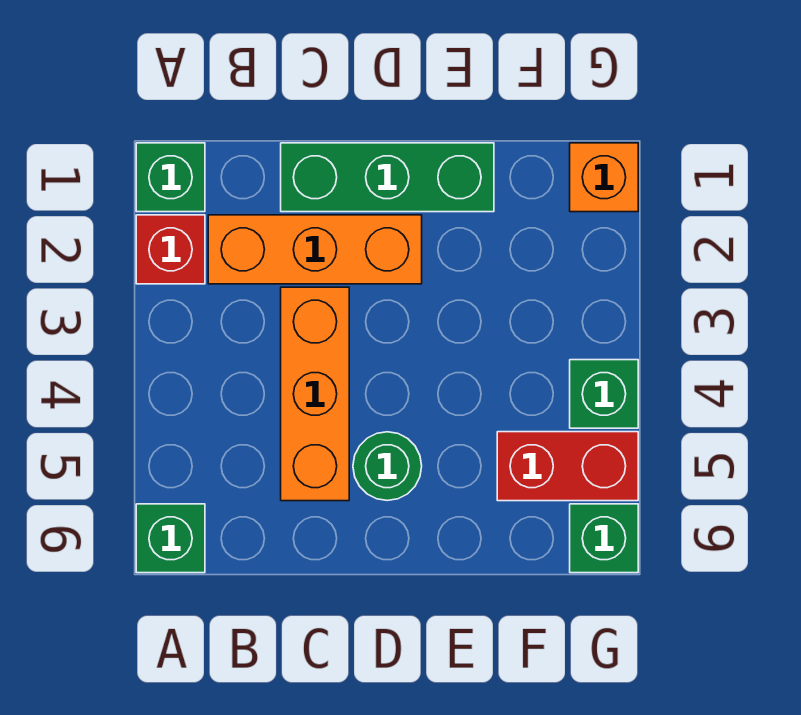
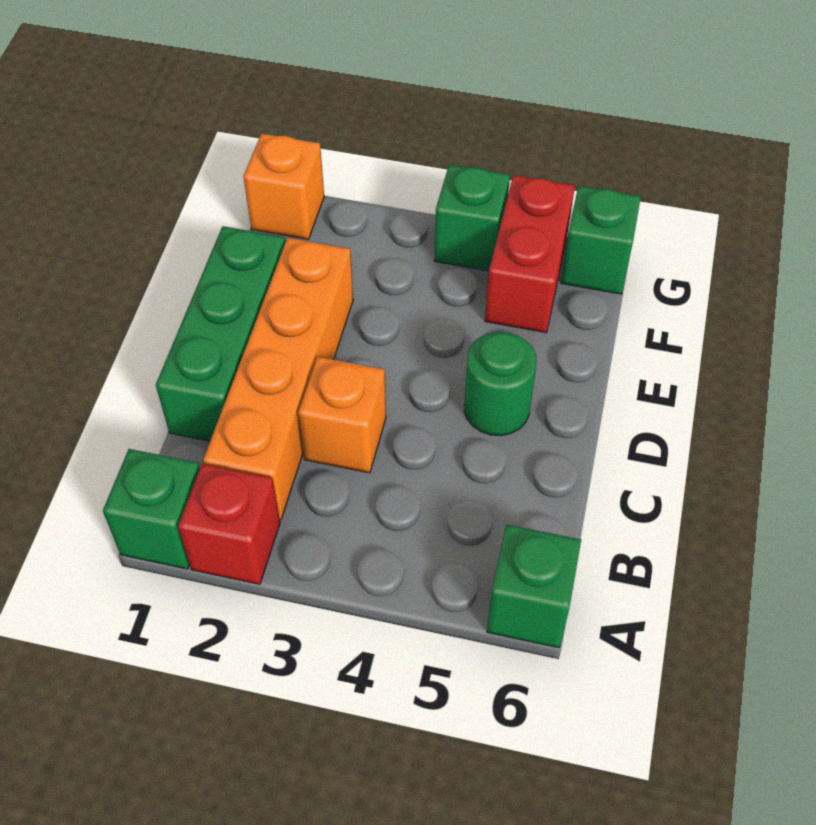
orange 1x3 brick [208,215,422,284] -> orange 1x4 brick [203,238,353,520]
orange 1x3 brick [281,287,349,501] -> orange 1x1 brick [298,357,386,473]

